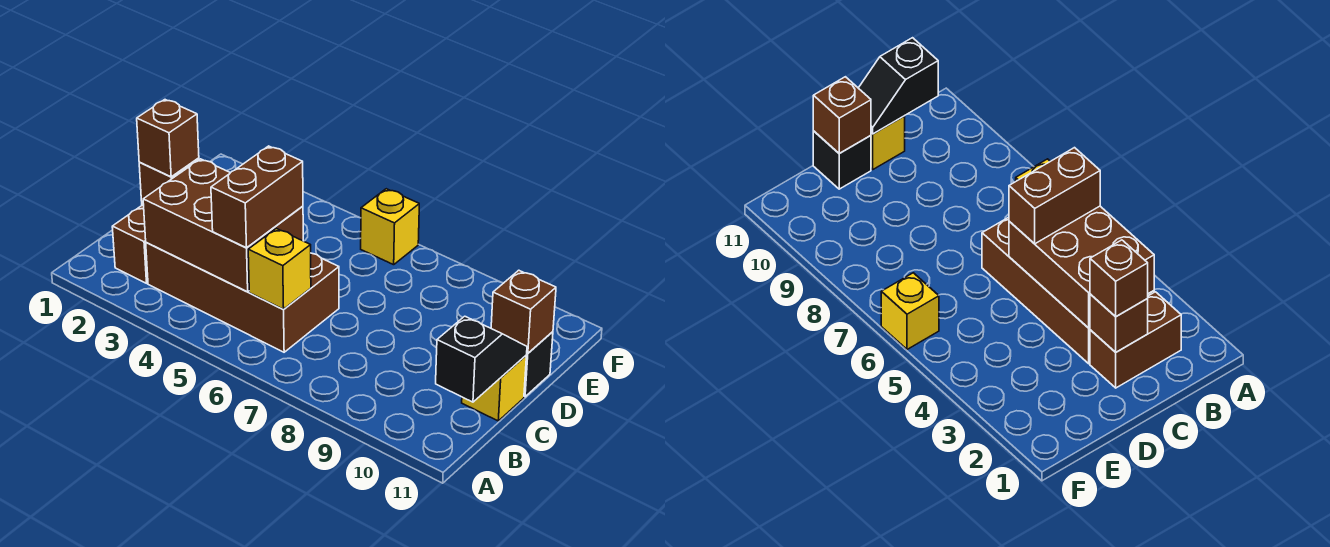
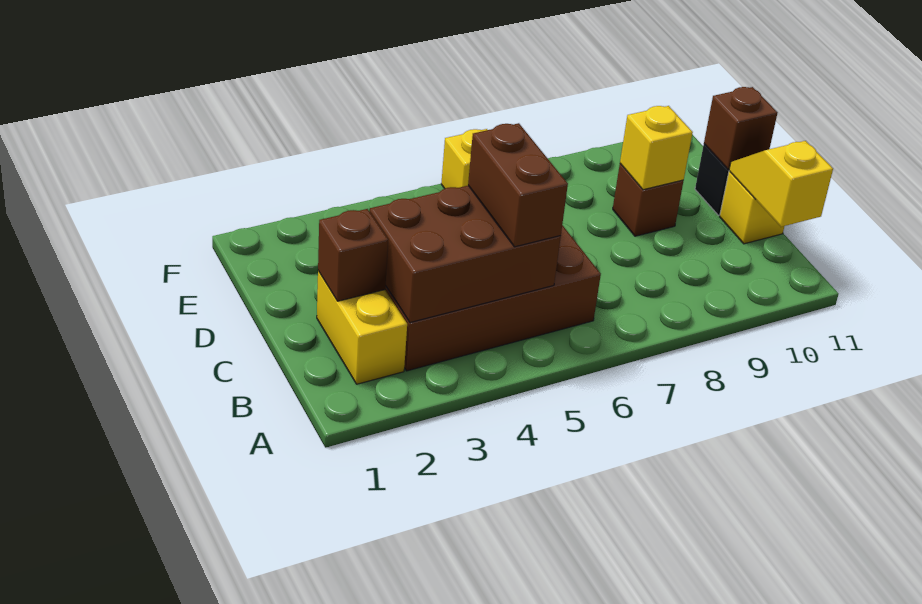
brown 1x2 brick [112,205,148,283] -> yellow 1x2 brick [317,271,407,384]
yellow 1x1 brick [248,229,311,310] -> yellow 1x1 brick moved to [620,106,693,190]
black 1x2 slope [436,316,527,402] -> yellow 1x2 slope [729,141,833,227]
brown 1x1 brick [137,100,199,177] -> brown 1x1 brick moved to [613,164,683,236]

